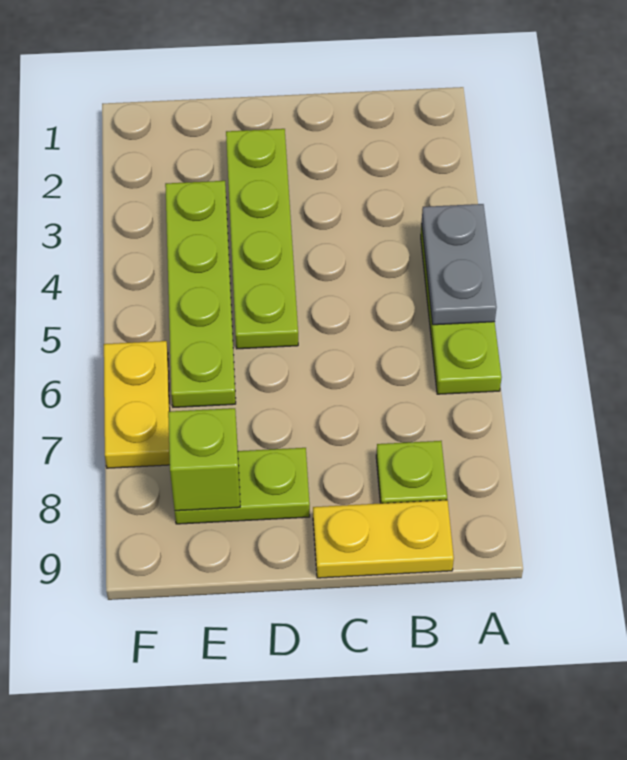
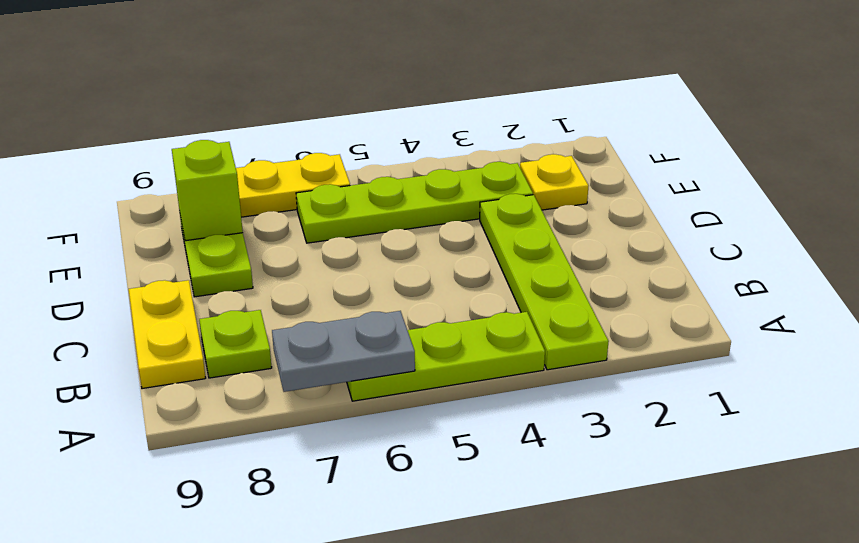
grey 1x2 plate [422,204,497,325] -> grey 1x2 plate moved to [272,311,415,392]
lime 1x4 plate [226,129,298,349] -> lime 1x4 plate turned to [480,194,609,370]
none -> yellow 1x1 plate [520,154,589,210]

